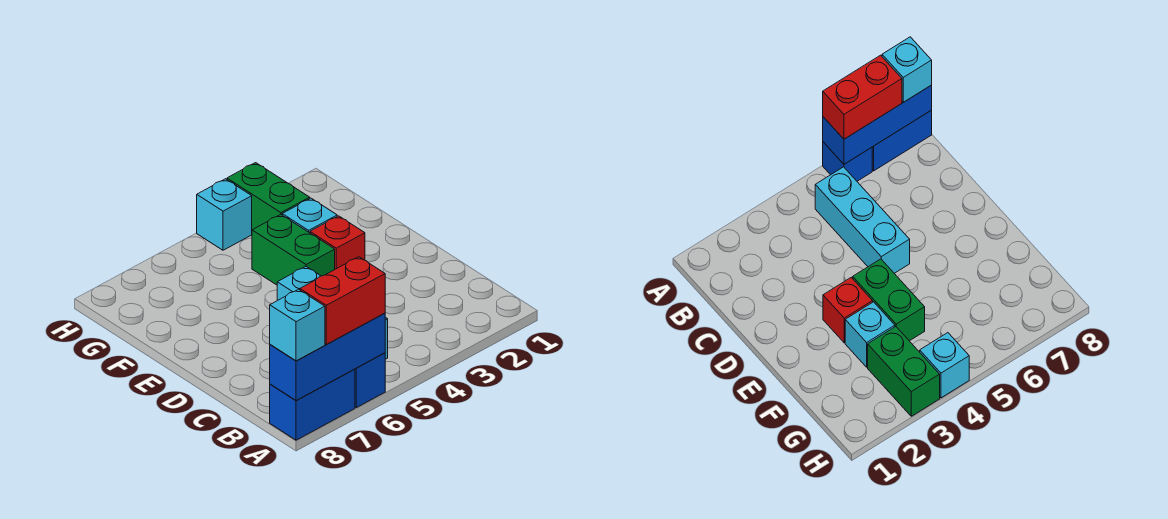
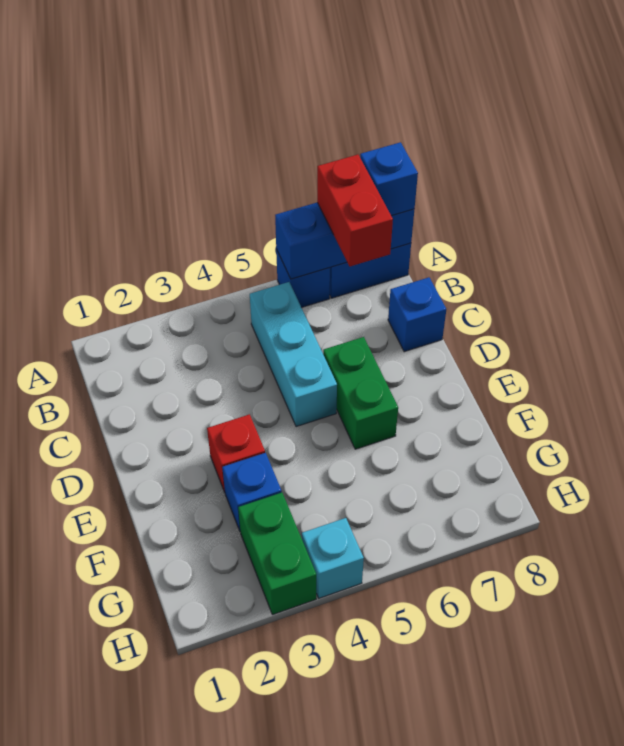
red 1x2 brick [300,257,385,345] -> red 1x2 brick turned to [317,155,393,266]
cyan 1x1 brick [270,289,325,361] -> blue 1x1 brick [360,142,418,216]
none -> blue 1x1 brick [388,277,446,352]
green 1x2 brick [252,215,335,285] -> green 1x2 brick moved to [323,337,398,449]
cyan 1x1 brick [282,198,337,233] -> blue 1x1 brick [222,453,282,530]

